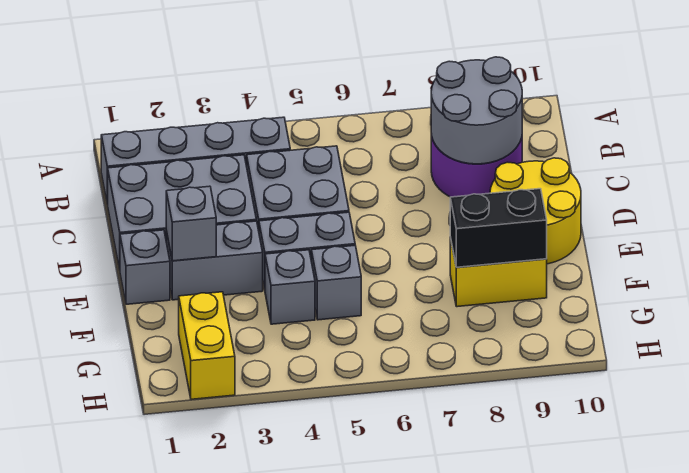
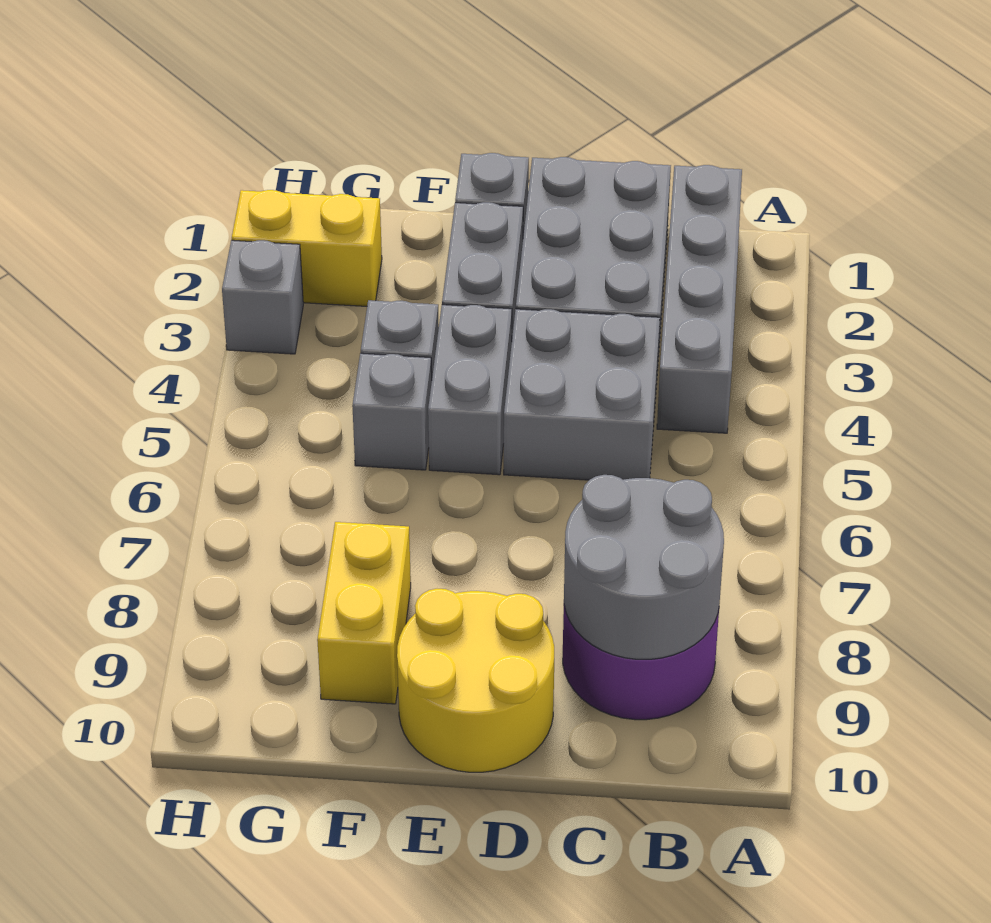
grey 1x1 brick [166,186,216,261] -> grey 1x1 brick moved to [222,240,303,354]
black 1x2 brick [450,189,547,267] -> none

